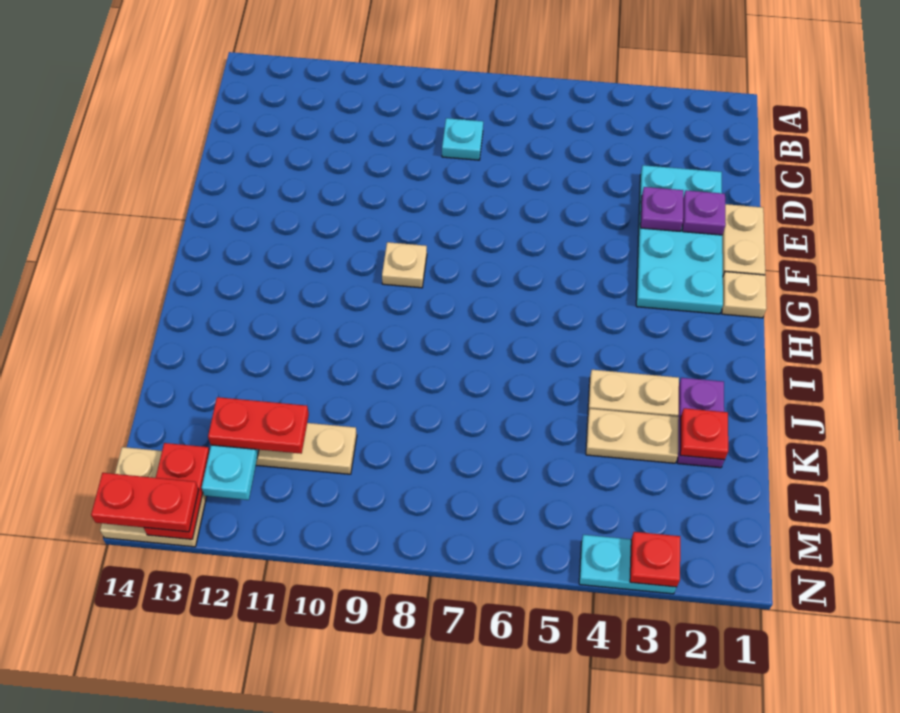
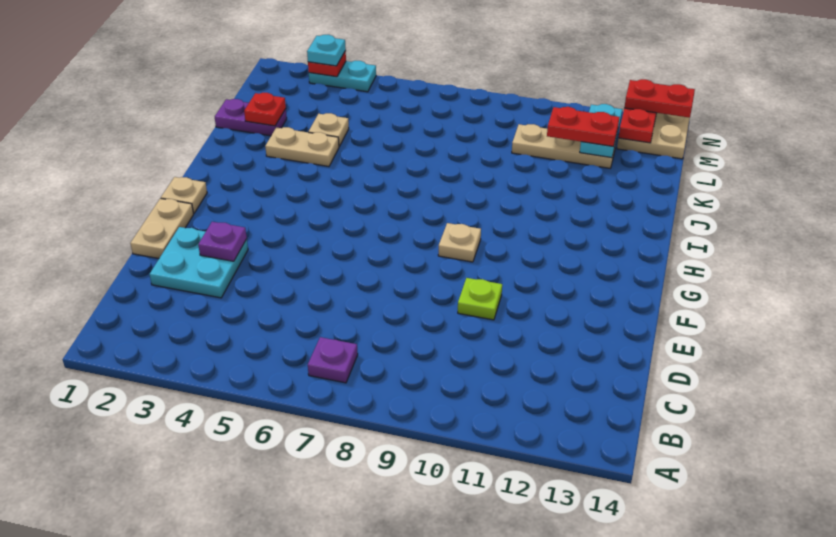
cyan 1x1 plate [442,118,483,160] -> cyan 1x1 plate moved to [307,35,346,66]
cyan 2x4 plate [636,165,723,314] -> cyan 2x2 plate [150,227,248,298]
purple 1x1 plate [682,190,726,235] -> purple 1x1 plate moved to [308,337,358,383]
none -> lime 1x1 plate [458,278,502,320]
purple 1x2 plate [677,378,724,468] -> purple 1x2 plate turned to [215,99,287,136]
tan 1x2 plate [586,409,679,463] -> tan 1x1 plate [309,113,349,146]

